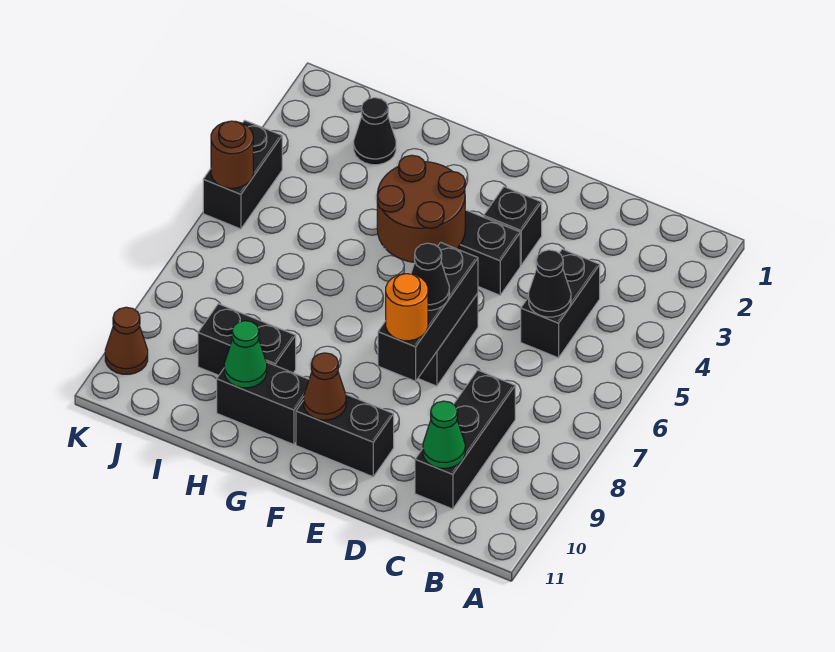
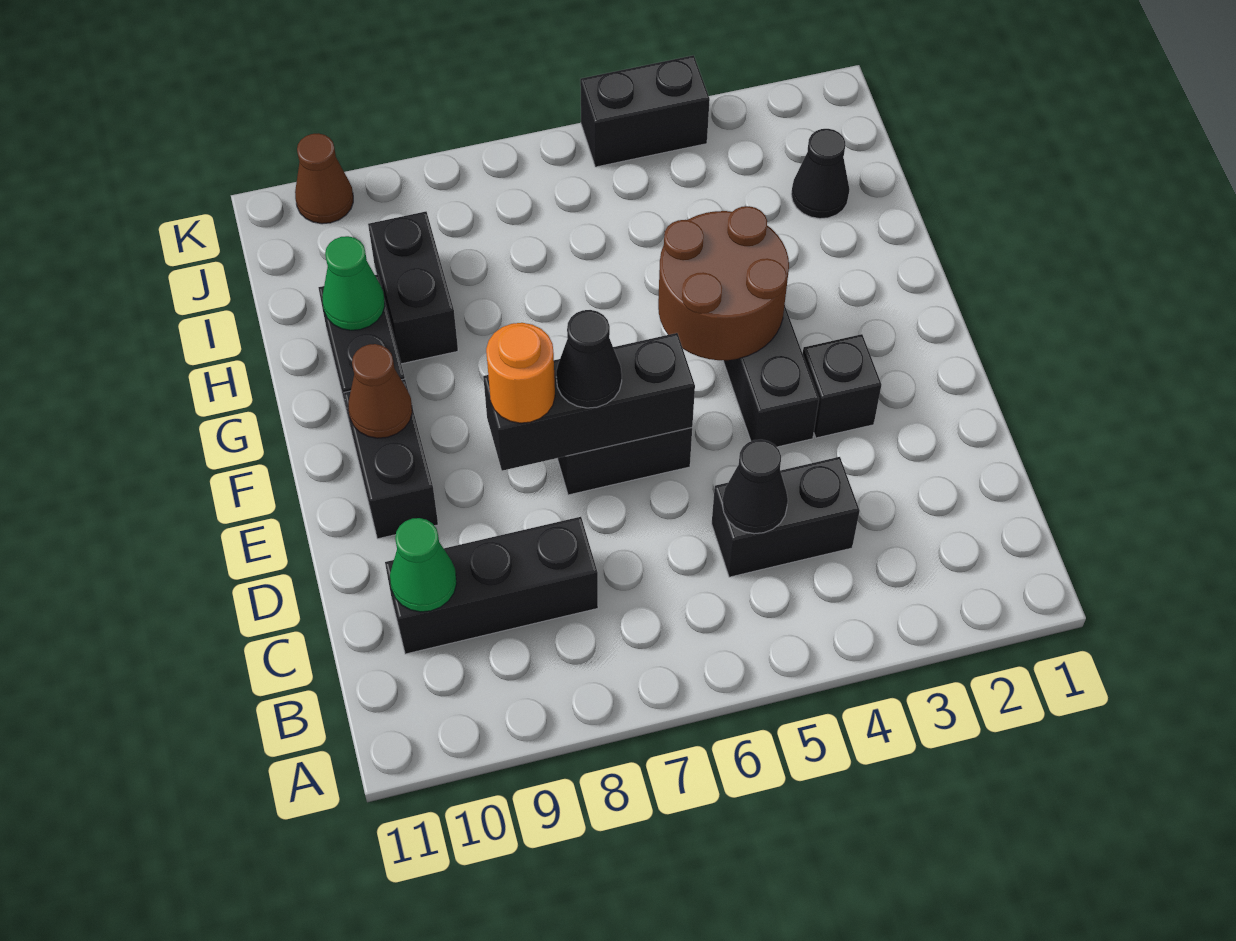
brown 1x1 round brick [211,121,253,188] -> none

